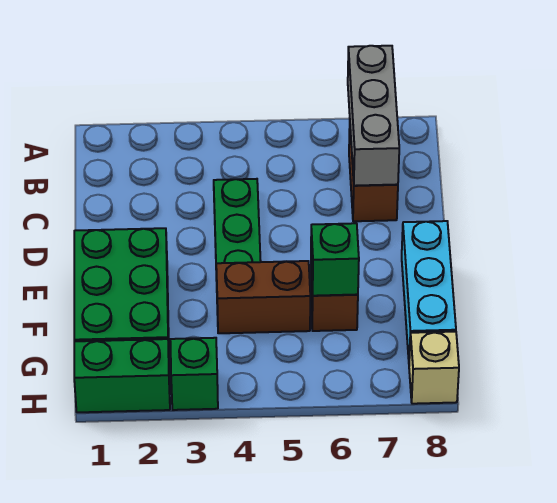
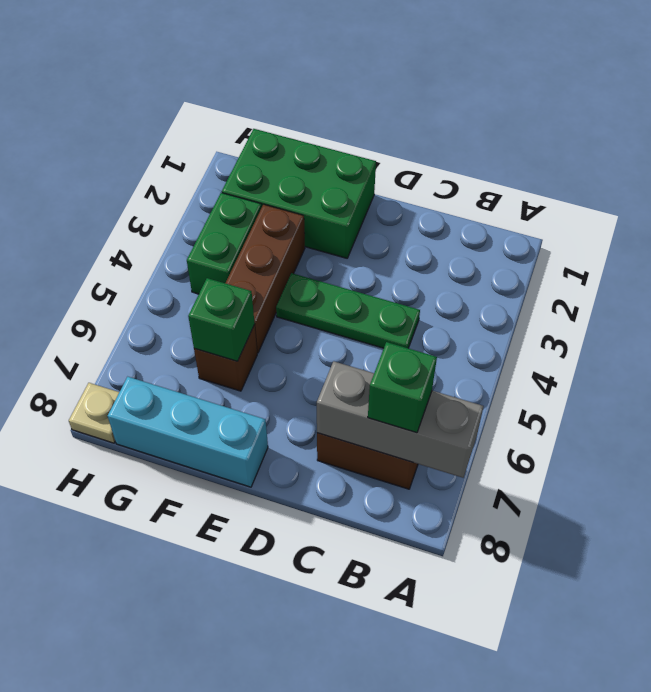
brown 1x2 brick [216,261,310,333] -> brown 1x3 brick [226,205,305,353]
green 1x2 brick [74,339,170,412] -> green 1x2 brick moved to [187,193,261,294]
green 1x1 brick [170,338,218,410] -> green 1x1 brick moved to [368,342,437,433]
tan 1x1 brick [409,332,459,404] -> tan 1x1 plate [69,383,119,443]

